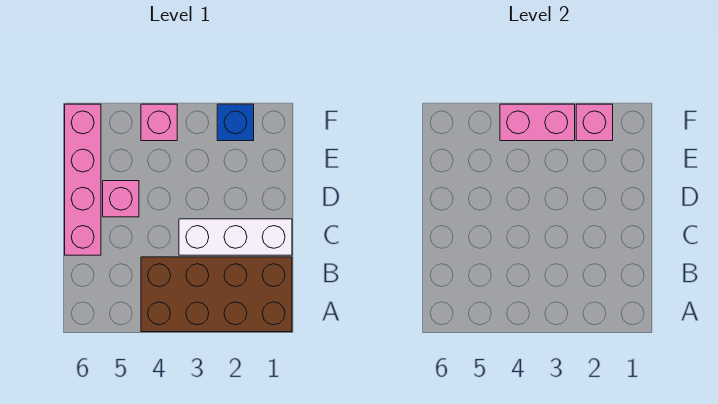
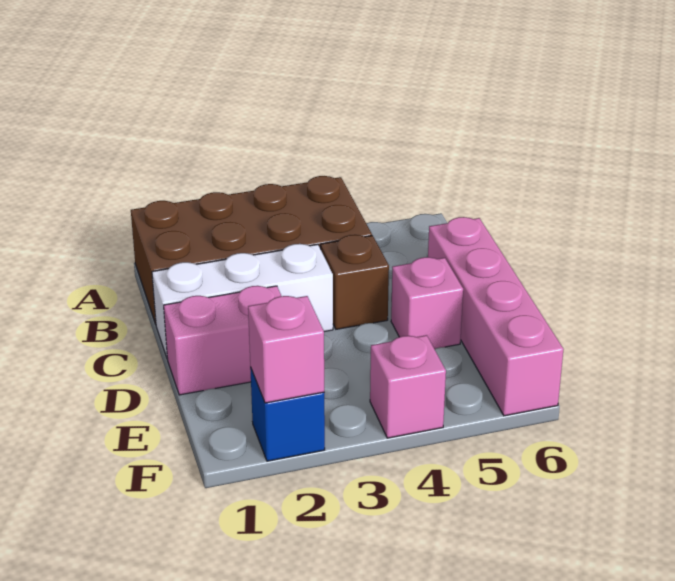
none -> brown 1x1 brick [321,235,389,329]
pink 1x2 brick [500,104,575,141] -> pink 1x2 brick moved to [164,286,281,395]

